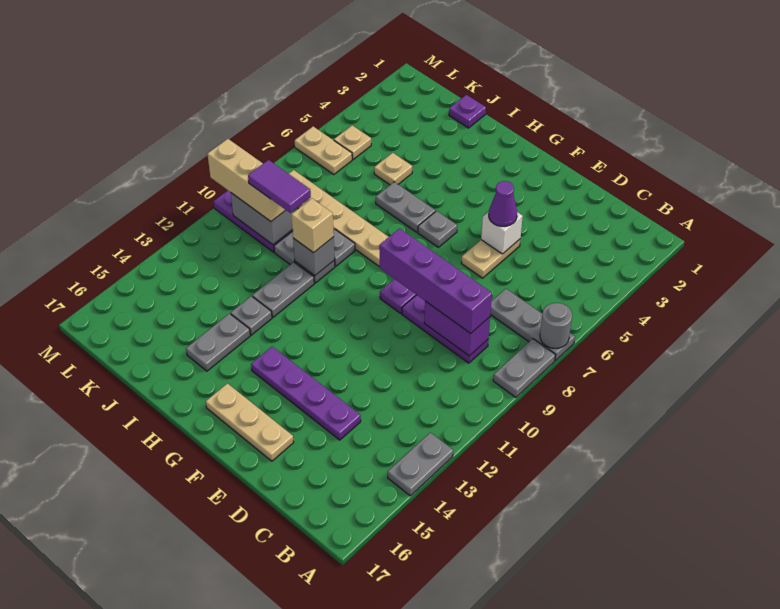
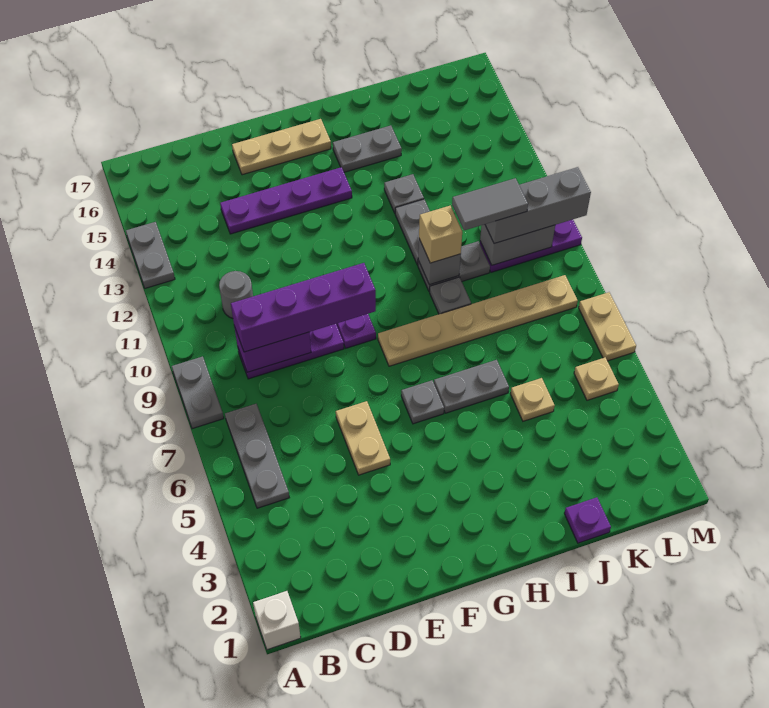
grey 1x3 plate [490,289,575,360] -> grey 1x3 plate turned to [225,404,289,508]
grey 1x1 round brick [540,303,572,348] -> grey 1x1 round brick moved to [219,271,253,318]
white 1x1 brick [481,212,523,254] -> white 1x1 brick moved to [253,591,301,650]
purple 1x1 cone [489,181,517,226] -> none
grey 1x2 plate [186,314,250,371] -> grey 1x2 plate turned to [333,125,402,172]
purple 1x2 tile [248,160,311,213] -> grey 1x2 tile [452,178,528,230]
tan 1x3 brick [207,139,285,221] -> grey 1x3 brick [485,167,591,244]
tan 1x2 plate [295,127,352,175] -> tan 1x2 plate turned to [579,292,636,361]

